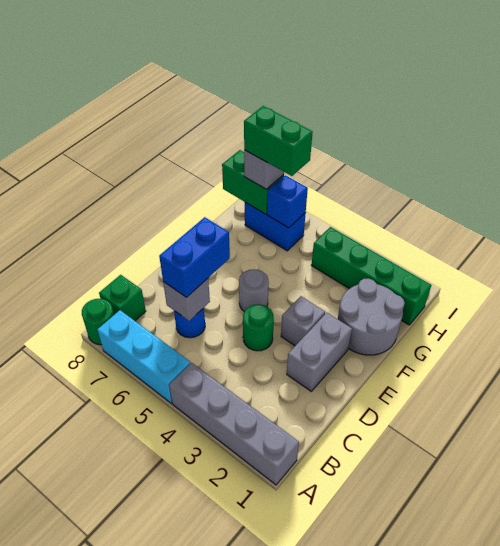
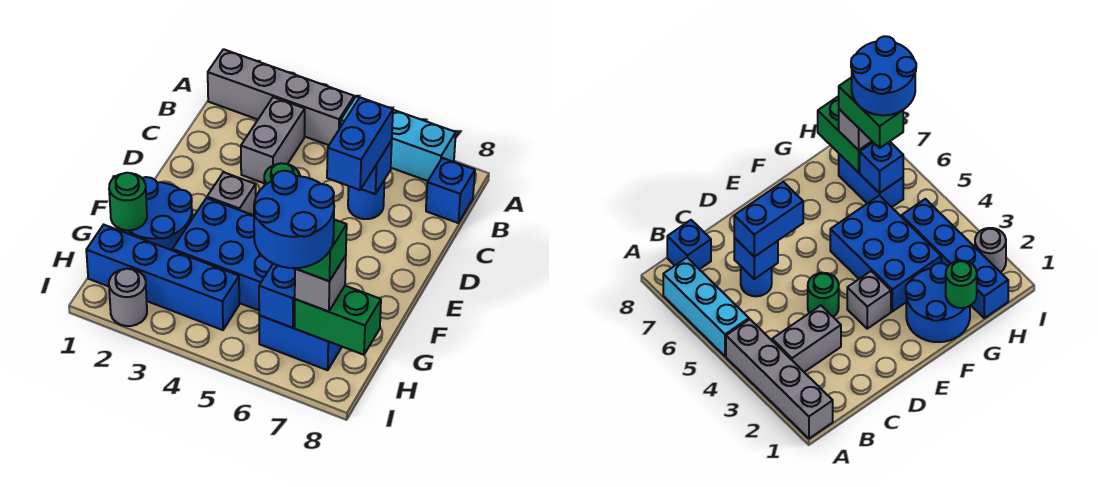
green 1x1 round brick [82,299,114,345] -> green 1x1 round brick moved to [109,173,147,230]
green 1x1 brick [99,275,146,321] -> blue 1x1 brick [426,158,475,223]
grey 1x1 brick [163,279,210,321] -> blue 1x1 brick [361,141,392,194]
grey 1x2 brick [287,313,352,391] -> grey 1x2 brick moved to [241,97,305,183]
grey 1x1 round brick [239,269,269,311] -> grey 1x1 round brick moved to [109,269,147,326]
grey 2x2 round brick [338,278,405,355] -> blue 2x2 round brick [118,177,192,250]
none -> blue 2x3 brick [172,198,273,310]
green 1x4 brick [311,227,431,325] -> blue 1x4 brick [86,225,239,330]
none -> blue 2x2 round brick [254,171,334,268]

